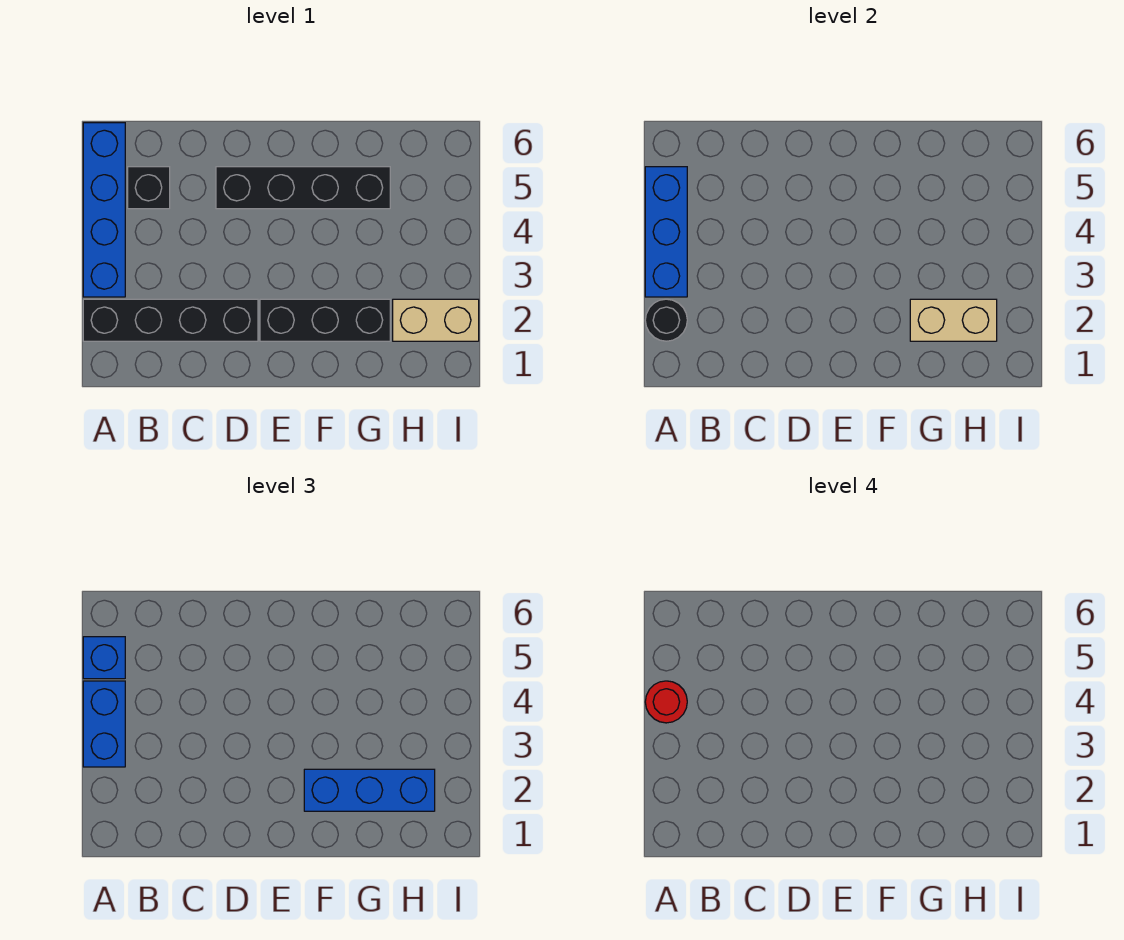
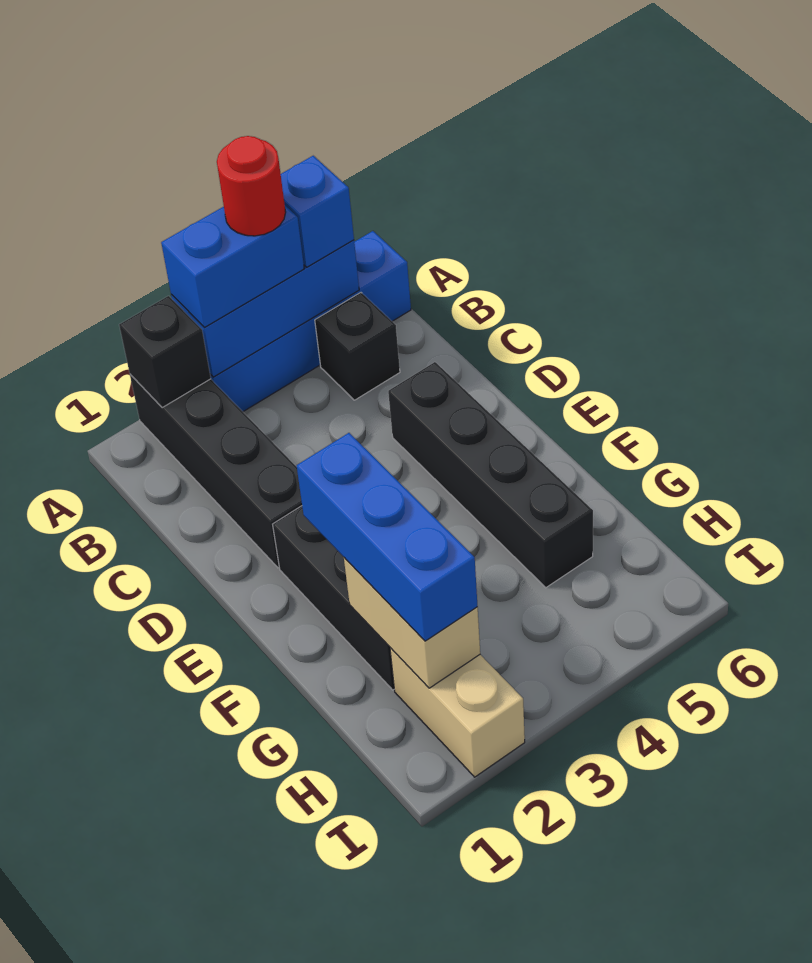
black 1x1 round brick [645,299,687,341] -> black 1x1 brick [119,296,211,408]

